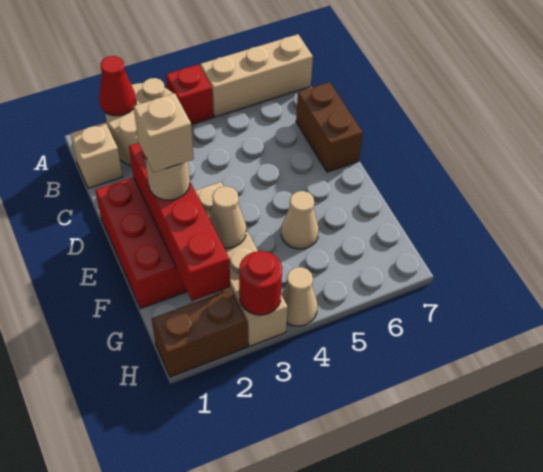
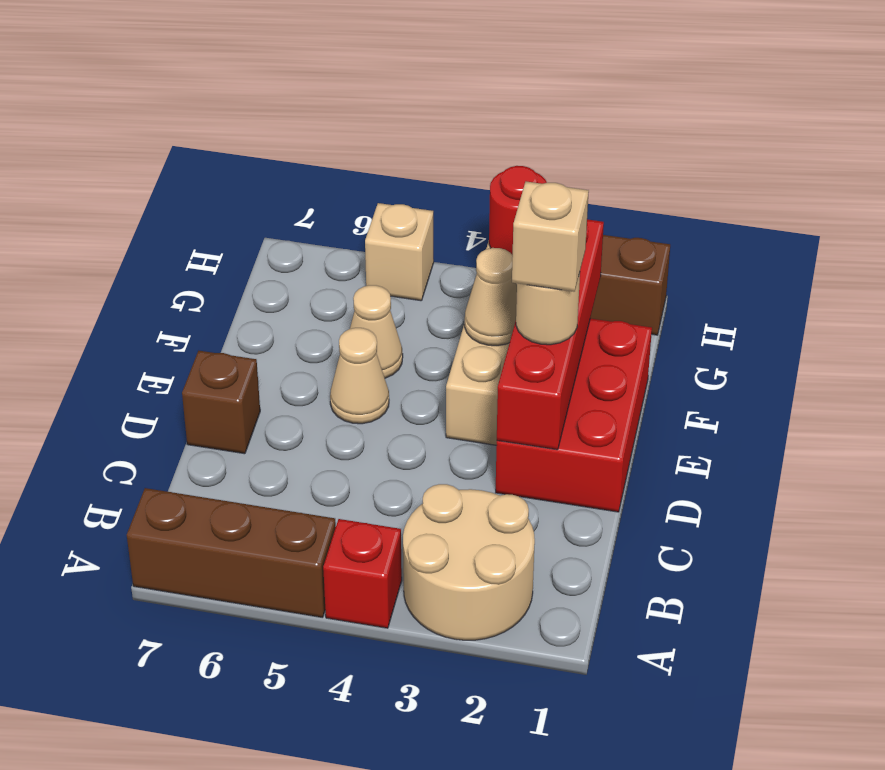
red 1x1 cone [99,56,136,116] -> none
tan 1x3 brick [200,34,313,117] -> brown 1x3 brick [127,488,336,618]
tan 1x1 brick [71,122,122,188] -> tan 1x1 brick moved to [365,203,434,301]
brown 1x2 brick [296,82,363,172] -> brown 1x1 brick [182,351,260,454]
tan 1x1 cone [281,267,317,326] -> tan 1x1 cone moved to [330,328,389,424]

